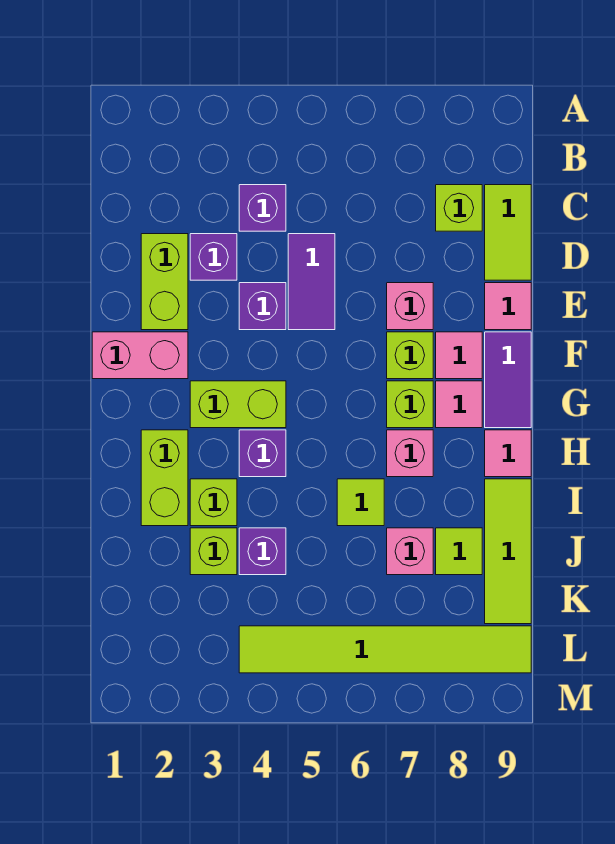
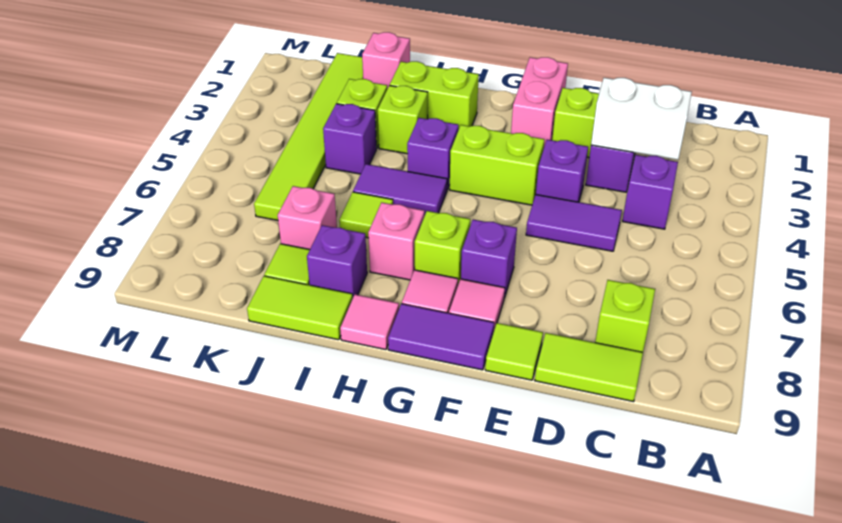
none -> white 1x2 brick [591,78,692,160]
pink 1x1 brick [387,283,433,330] -> pink 1x1 brick moved to [362,32,410,89]
pink 1x1 tile [485,283,531,330] -> lime 1x1 tile [485,323,543,380]
lime 1x1 brick [387,332,433,379] -> purple 1x1 brick [461,219,517,298]
lime 1x2 brick [190,381,286,428] -> lime 1x2 brick turned to [450,125,545,205]
none -> purple 1x2 tile [353,164,447,216]
none -> purple 1x1 brick [307,225,367,296]
lime 1x3 tile [485,479,531,624] -> lime 1x2 tile [247,276,353,340]
lime 1x6 tile [239,626,531,673] -> lime 1x6 tile moved to [254,53,363,220]

